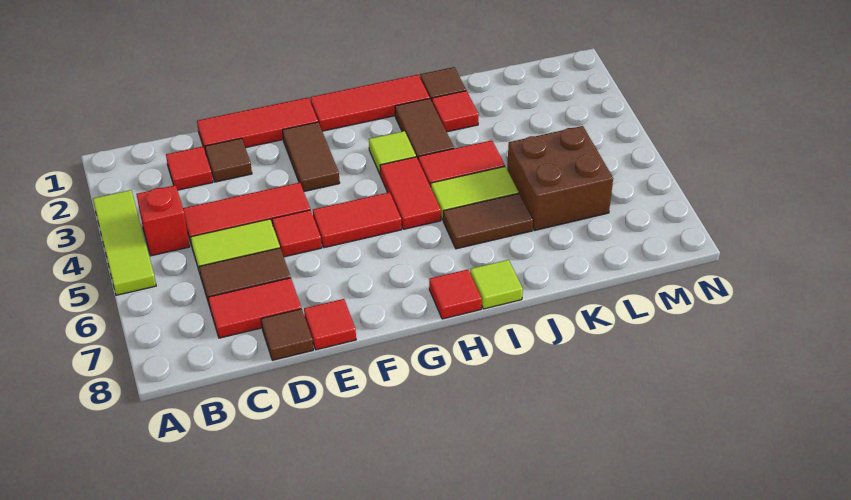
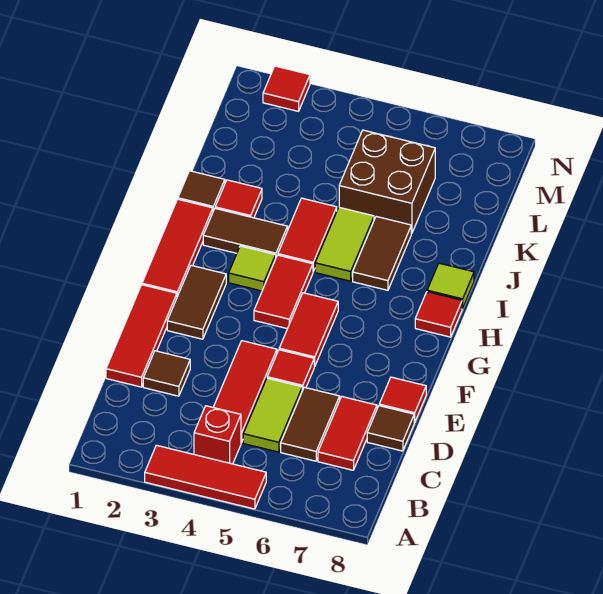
lime 1x3 tile [93,190,156,295] -> red 1x3 tile [145,445,266,509]
red 1x1 tile [166,147,213,190] -> red 1x1 tile moved to [263,66,310,111]
brown 1x2 tile [282,122,340,191] -> brown 1x2 tile turned to [167,265,226,339]
red 1x2 tile [380,157,441,229] -> red 1x2 tile turned to [254,255,313,329]

